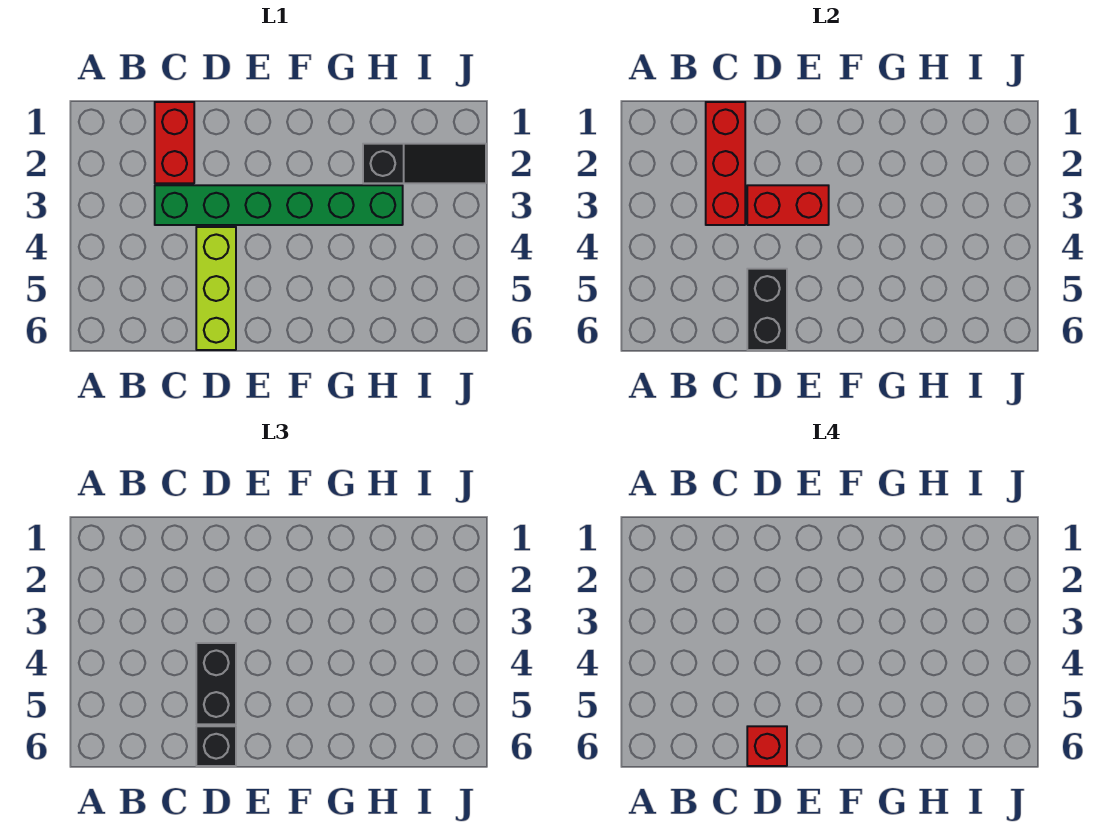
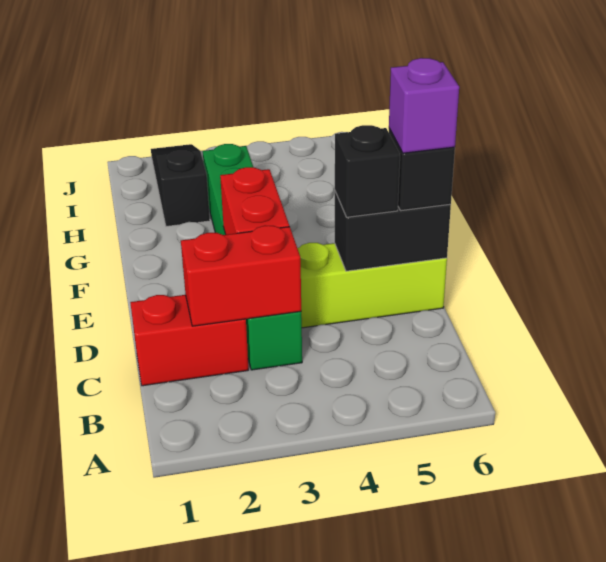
red 1x3 brick [706,102,745,225] -> red 1x2 brick [181,225,301,326]
black 1x2 brick [196,643,236,724] -> black 1x1 brick [335,125,400,217]
red 1x1 brick [747,726,787,766] -> purple 1x1 brick [389,58,459,153]

